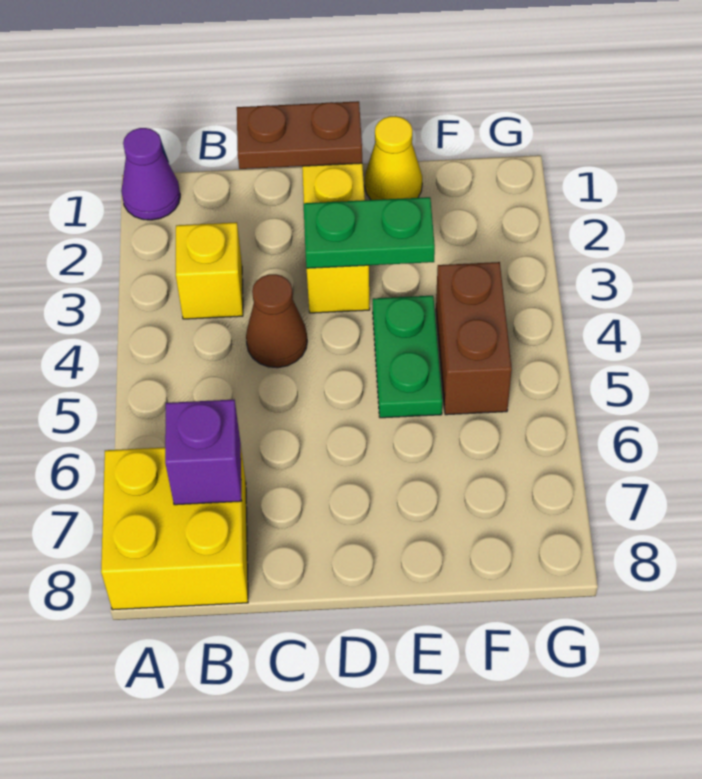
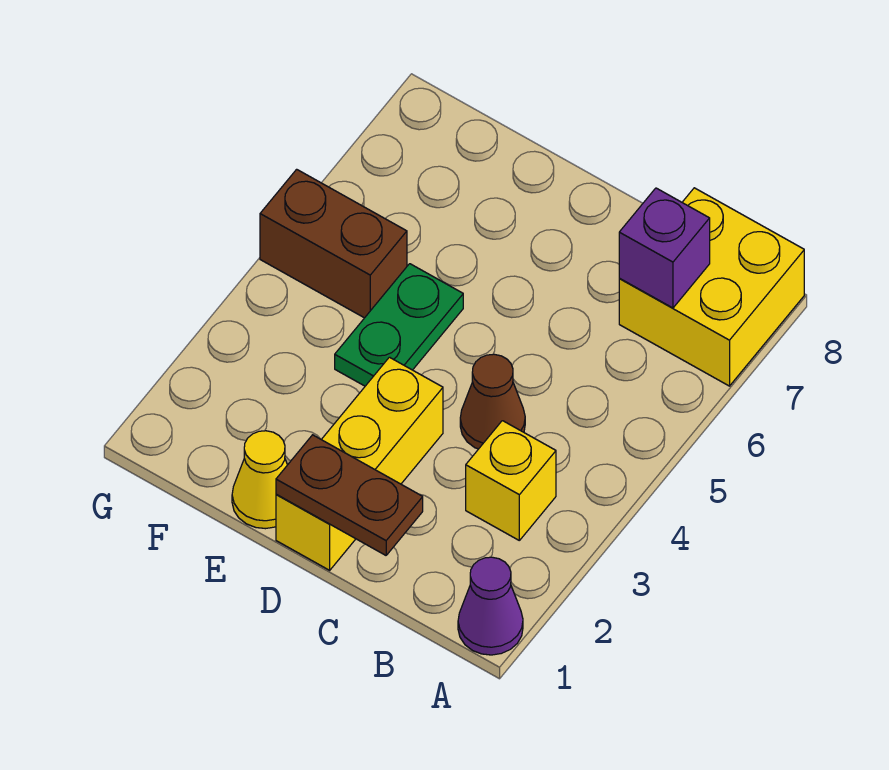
green 1x2 plate [304,197,435,268] -> none
brown 1x2 brick [436,262,512,415] -> brown 1x2 brick turned to [260,169,407,318]

